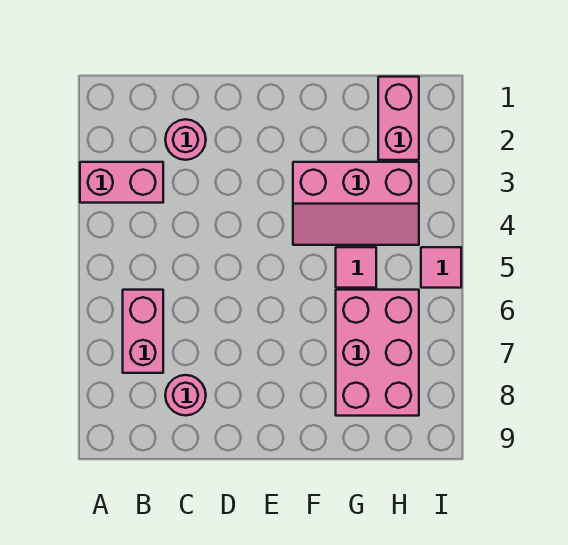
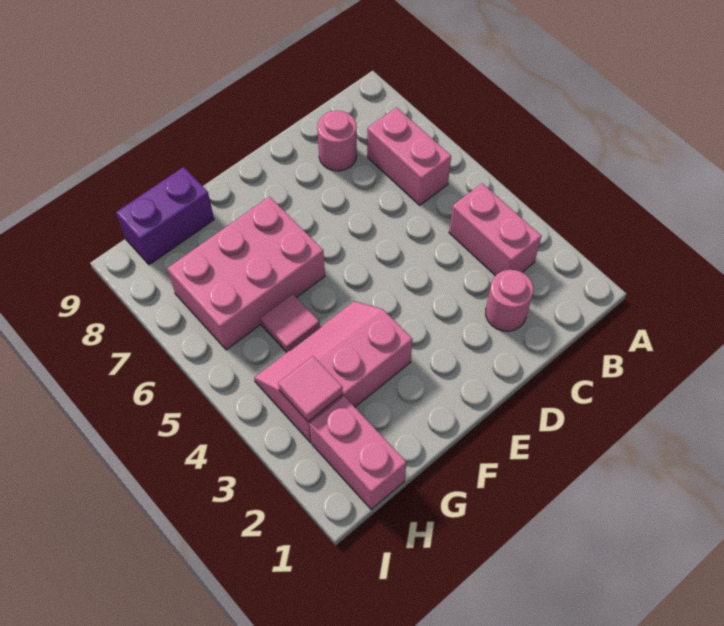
pink 1x2 brick [80,162,163,203] -> pink 1x2 brick turned to [449,183,541,276]
pink 2x3 brick [336,290,419,416] -> pink 2x3 brick turned to [167,197,325,350]
none -> purple 1x2 brick [116,167,214,265]
pink 1x1 tile [421,247,461,288] -> pink 1x1 tile moved to [278,356,343,422]

